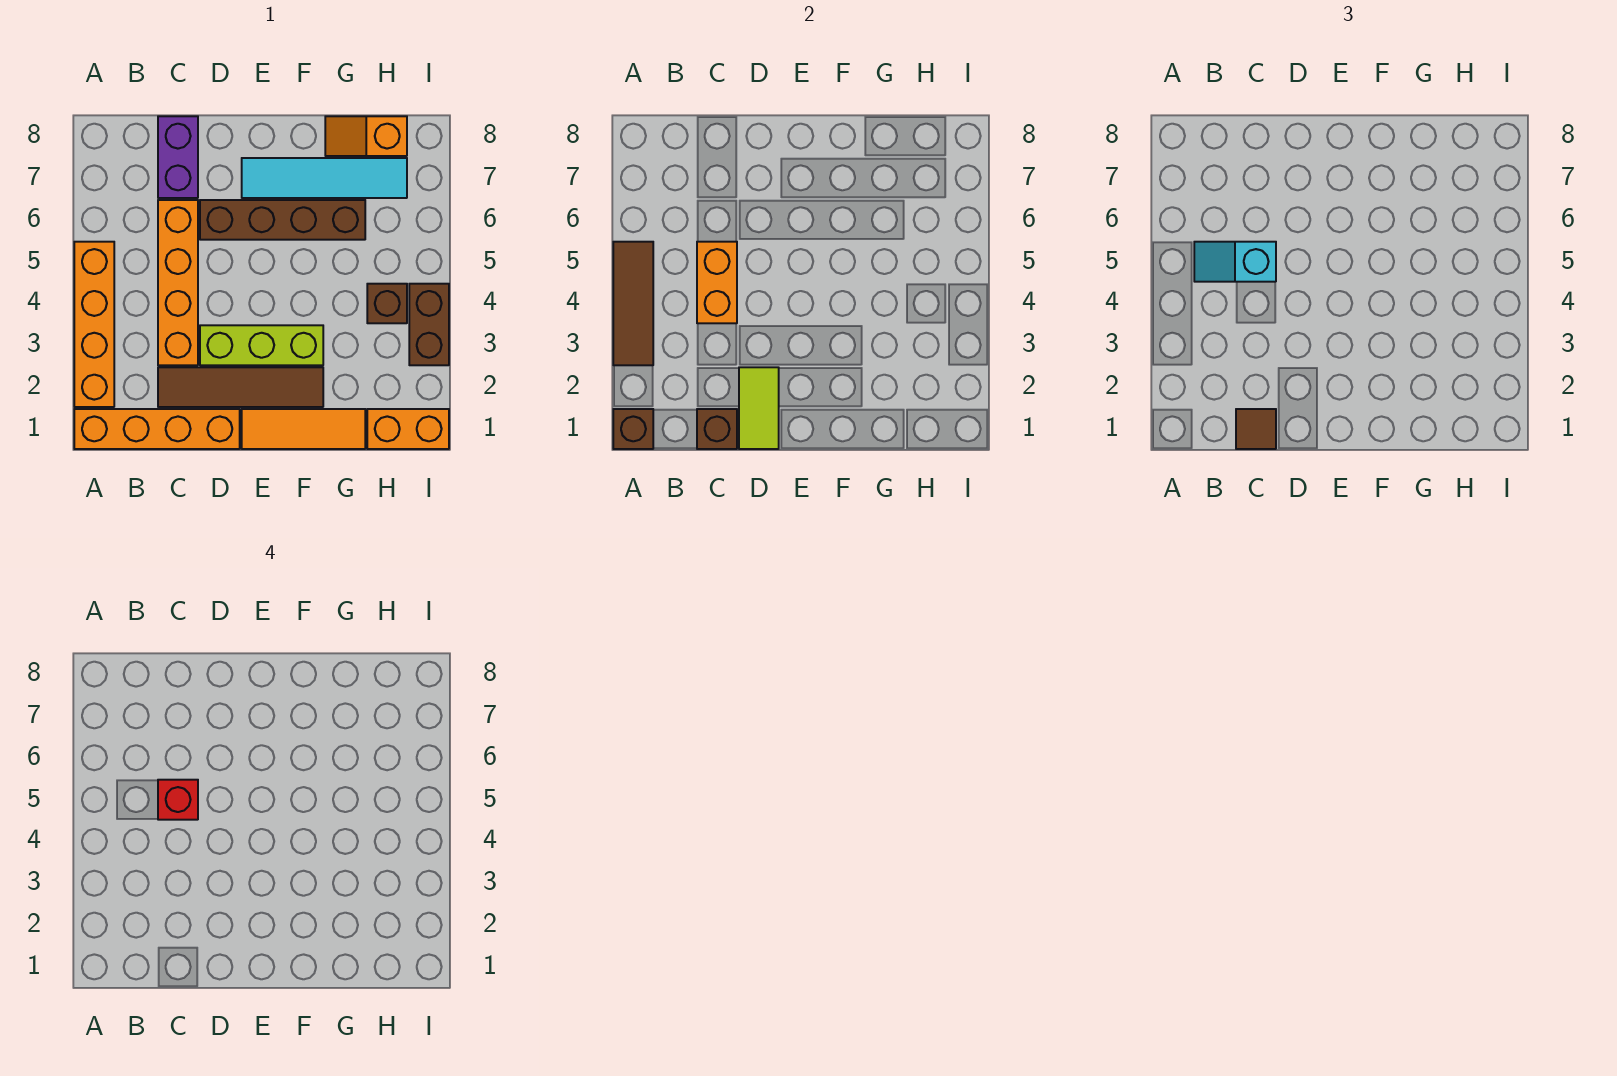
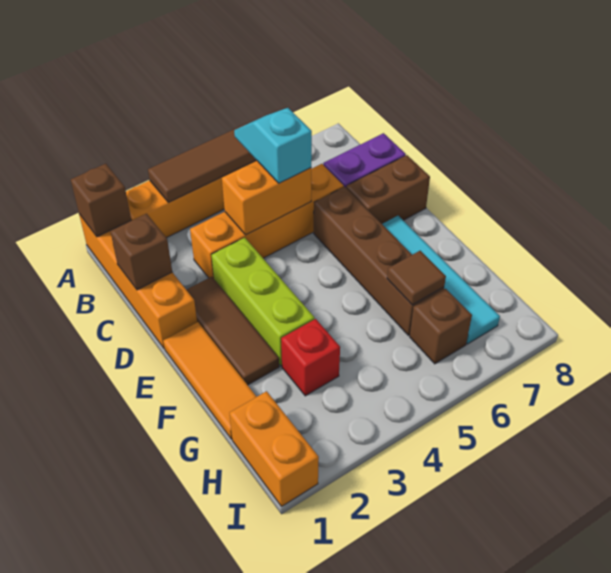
brown 1x1 tile [1236,409,1276,449] -> brown 1x1 tile moved to [387,251,446,305]
brown 1x4 tile [158,367,323,407] -> brown 1x3 tile [187,277,279,385]
red 1x1 brick [158,780,198,820] -> red 1x1 brick moved to [281,319,340,396]
lime 1x2 tile [739,367,779,449] -> none
orange 1x2 slope [325,116,407,156] -> none
brown 1x1 brick [367,284,407,323] -> brown 1x1 brick moved to [410,289,472,364]
brown 1x2 brick [409,284,449,365] -> brown 1x2 brick moved to [346,155,430,224]

